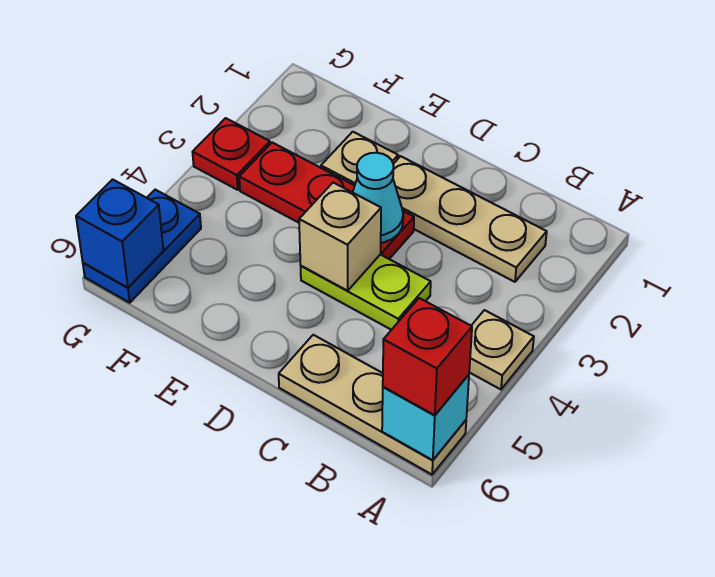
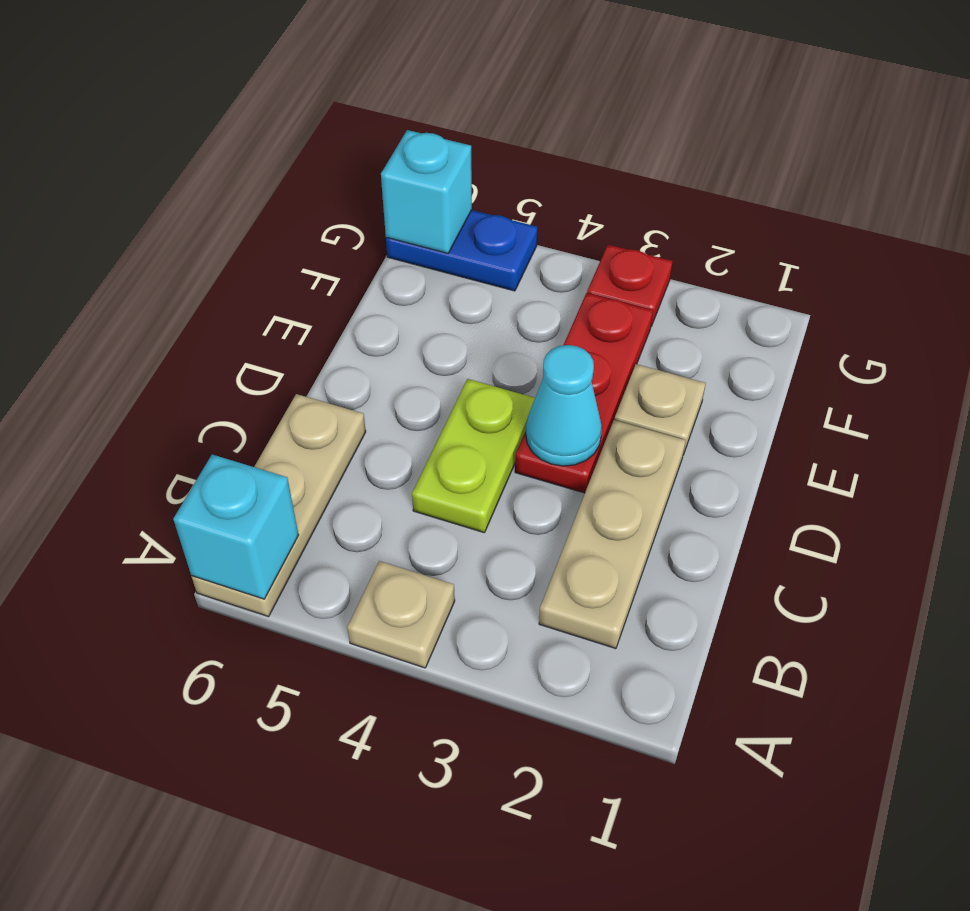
red 1x1 brick [383,298,472,415] -> none
tan 1x1 brick [299,183,381,291] -> none
blue 1x1 brick [76,179,163,288] -> cyan 1x1 brick [381,130,472,253]

